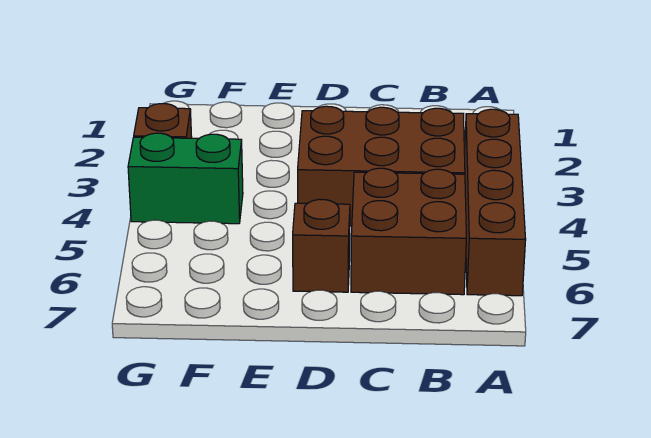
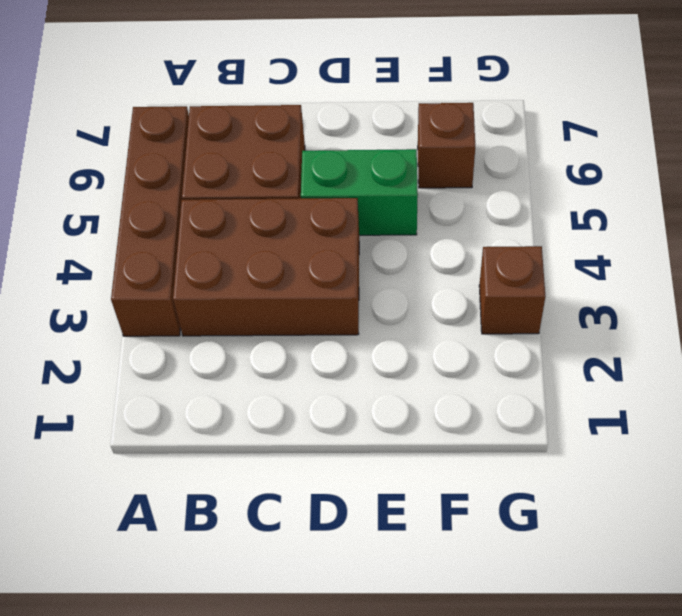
brown 1x1 brick [293,199,350,292] -> brown 1x1 brick moved to [418,103,475,188]
green 1x2 brick [128,133,243,224] -> green 1x2 brick moved to [301,149,418,235]

